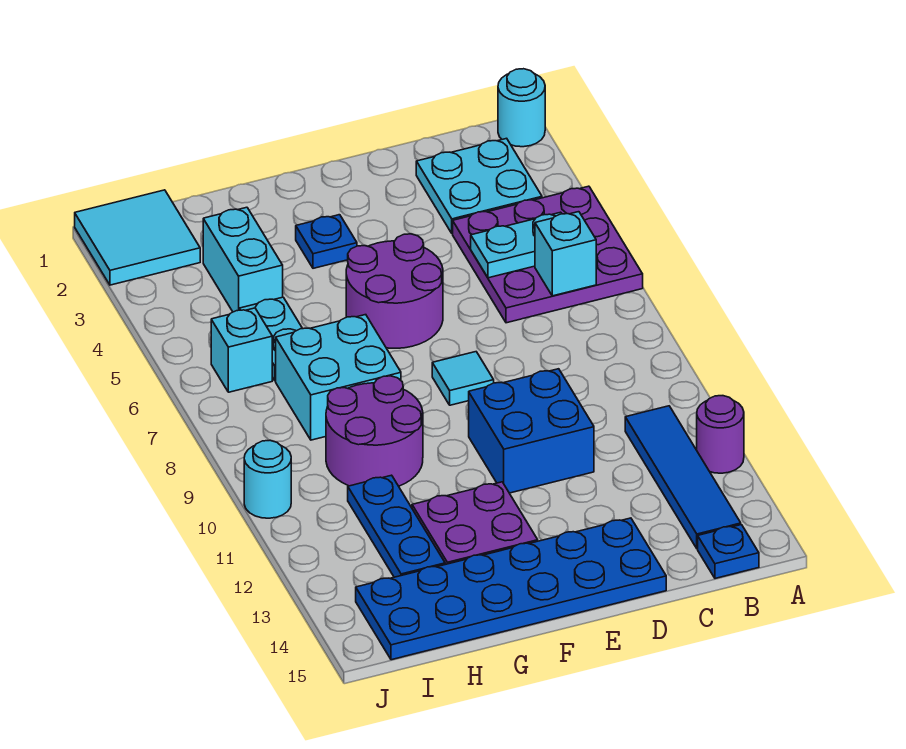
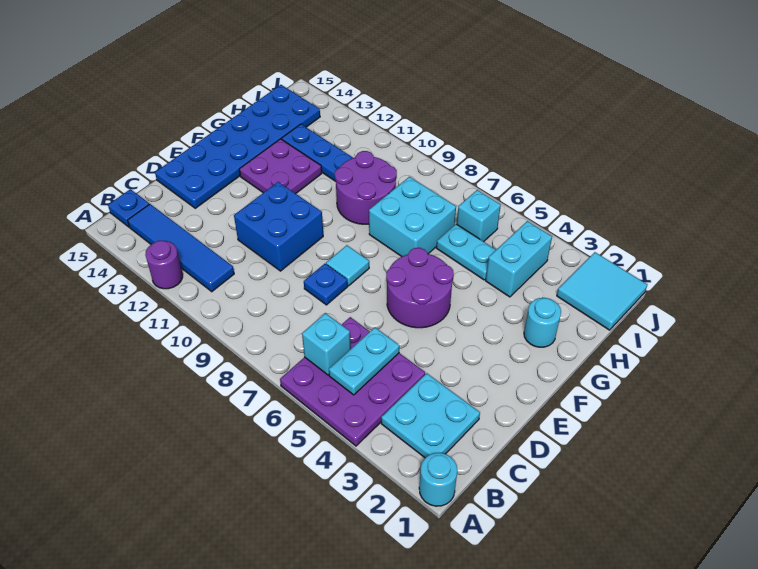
blue 1x1 plate [296,215,357,268] -> blue 1x1 plate moved to [304,264,348,305]
cyan 1x2 brick [203,207,283,312] -> cyan 1x2 brick turned to [486,221,552,297]
cyan 1x1 round brick [244,440,291,518] -> cyan 1x1 round brick moved to [524,298,561,347]

